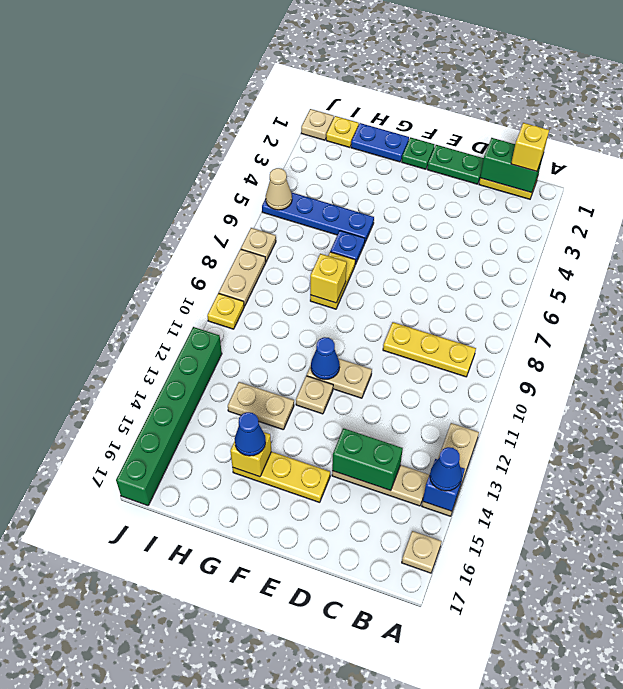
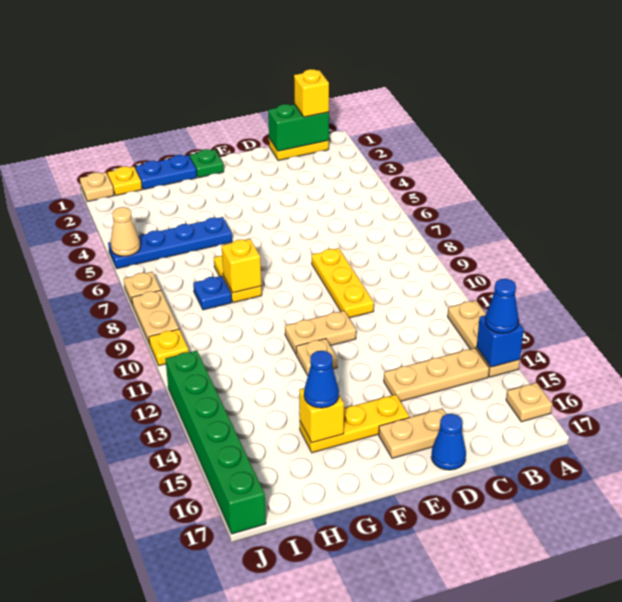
yellow 1x3 plate [383,322,476,377] -> yellow 1x3 plate turned to [312,248,374,318]
green 1x2 brick [332,428,403,491] -> none
green 1x2 plate [427,145,484,184] -> none
blue 1x1 cone [311,337,340,380] -> blue 1x1 cone moved to [431,414,466,470]
blue 1x1 plate [330,231,365,265] -> blue 1x1 plate moved to [193,276,232,310]
tan 1x2 plate [228,382,294,430] -> tan 1x2 plate moved to [379,409,446,458]

